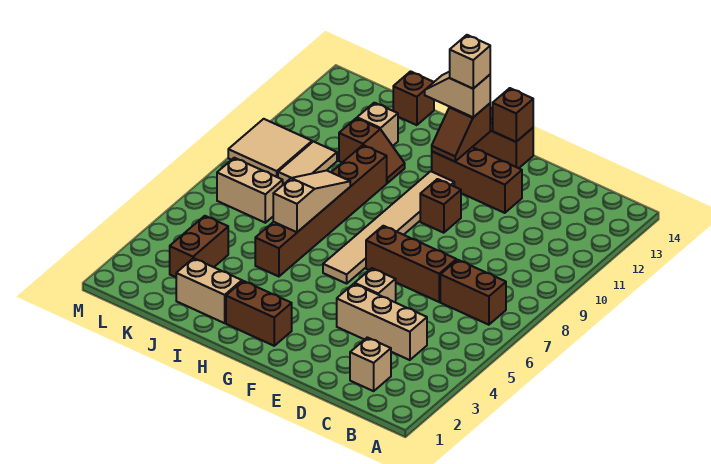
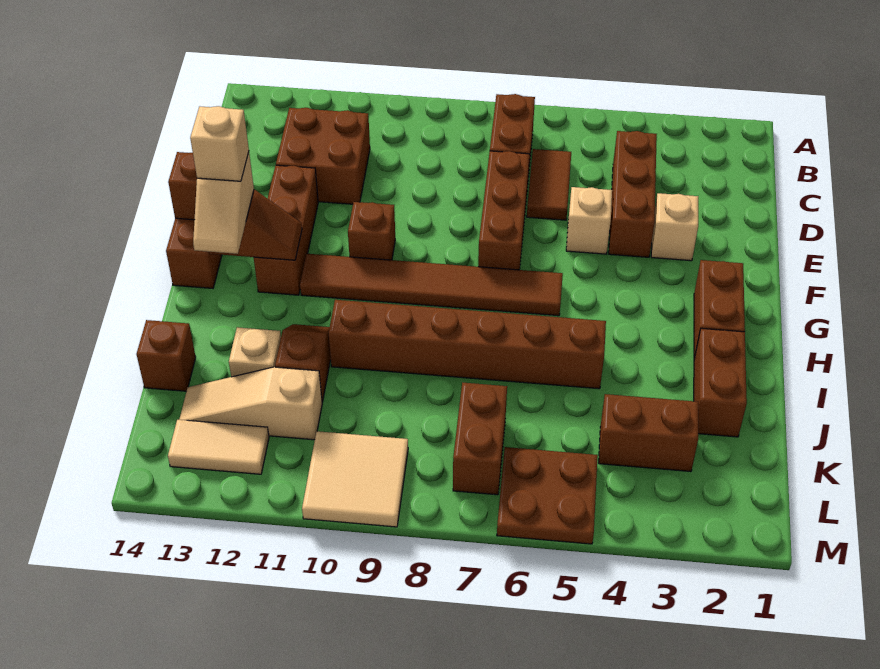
tan 1x1 brick [350,337,391,391] -> tan 1x1 brick moved to [651,193,698,261]
tan 1x3 brick [337,284,427,360] -> brown 1x3 brick [609,131,657,257]
none -> brown 1x2 tile [527,149,571,220]
none -> brown 2x2 brick [276,108,370,204]
tan 1x6 tile [323,171,454,284] -> brown 1x6 tile [300,254,563,316]
tan 1x2 brick [176,258,242,323] -> brown 1x2 brick [694,328,747,437]
tan 1x3 slope [273,170,350,232] -> tan 1x3 slope moved to [179,367,322,440]
tan 1x2 brick [217,158,283,223] -> brown 1x2 brick [453,383,507,495]
tan 1x2 tile [278,141,337,184] -> tan 1x2 tile moved to [168,420,269,474]
none -> brown 2x2 plate [497,447,598,544]

